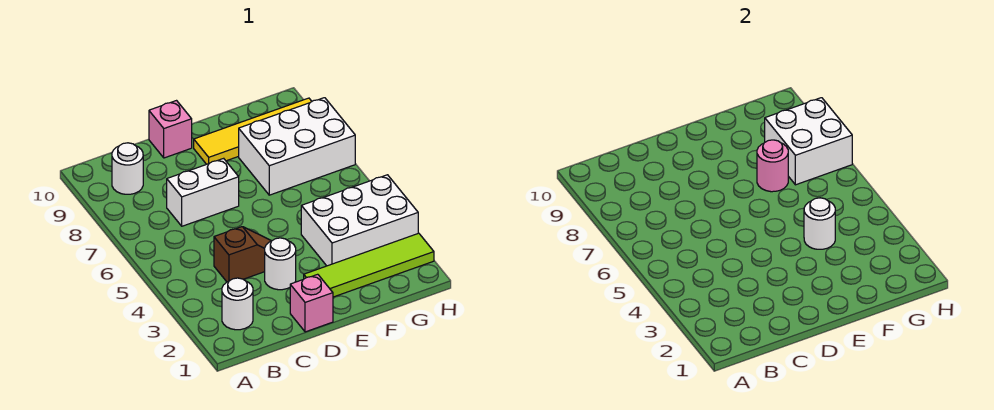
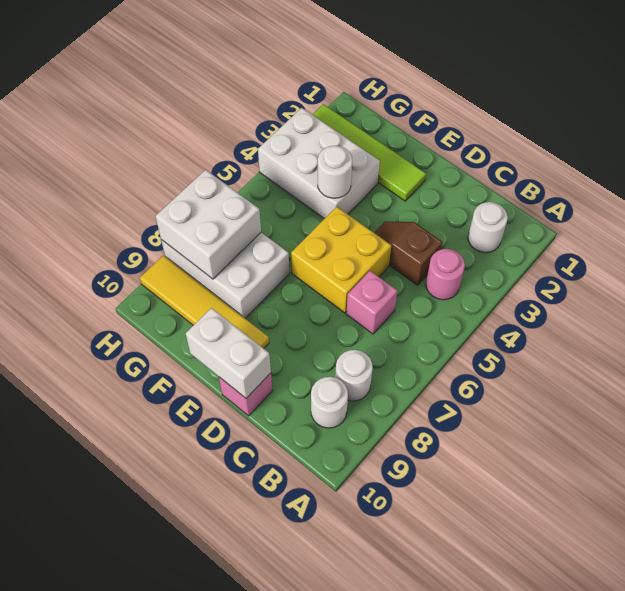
white 1x2 brick [167,158,239,226] -> white 1x2 brick moved to [186,308,271,398]
pink 1x1 brick [290,274,333,332] -> pink 1x1 brick moved to [346,271,397,334]
white 1x1 round brick [265,238,296,290] -> white 1x1 round brick moved to [335,350,373,401]
none -> yellow 2x2 brick [291,207,391,313]
pink 1x1 round brick [757,140,788,192] -> pink 1x1 round brick moved to [426,249,465,300]

